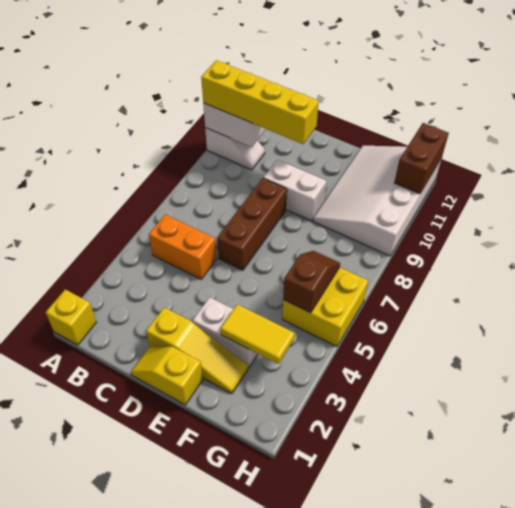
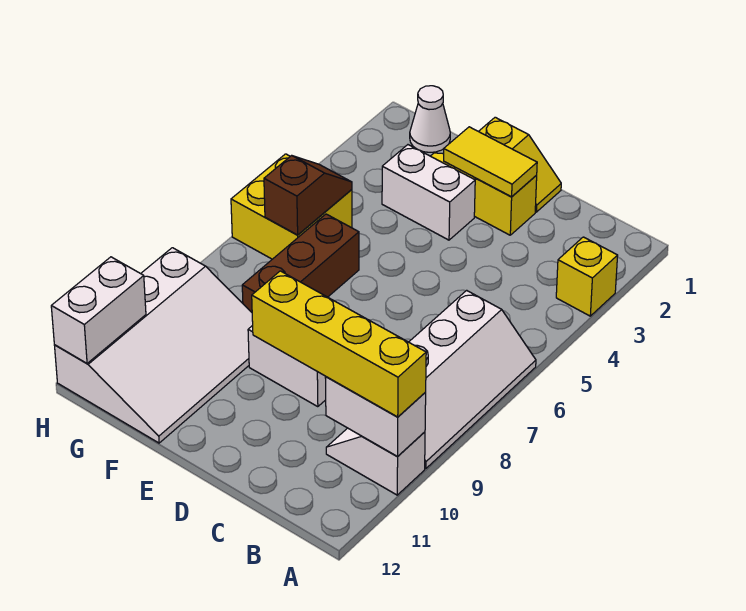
yellow 1x1 brick [46,289,96,345] -> yellow 1x1 brick moved to [556,237,618,316]
none -> white 2x4 slope [409,290,536,468]
orange 1x2 brick [149,215,217,279] -> none
brown 1x3 brick [217,178,287,270] -> brown 1x3 brick moved to [242,214,359,312]
yellow 1x2 tile [220,304,295,364] -> yellow 1x2 tile moved to [444,127,537,197]
none -> white 1x1 cone [410,86,450,152]
brown 1x2 slope [283,251,340,313] -> brown 1x2 slope turned to [264,155,352,235]
brown 1x2 brick [394,123,449,194] -> white 1x2 brick [51,257,146,363]

